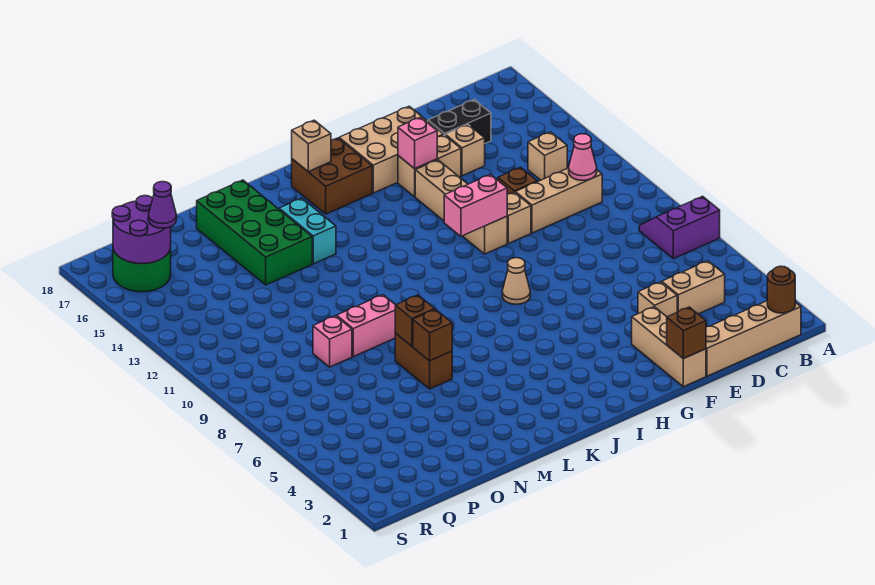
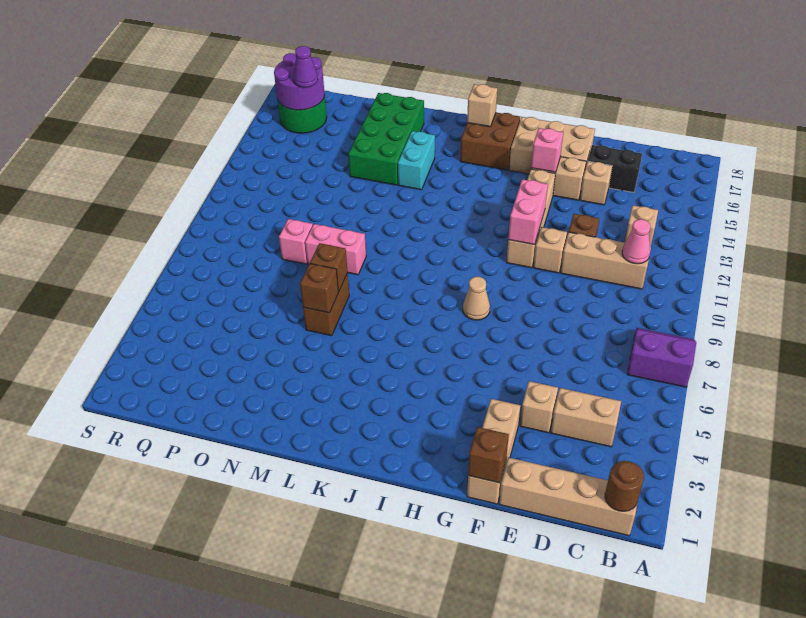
pink 1x2 brick [444,175,507,236] -> pink 1x2 brick turned to [508,179,548,245]

